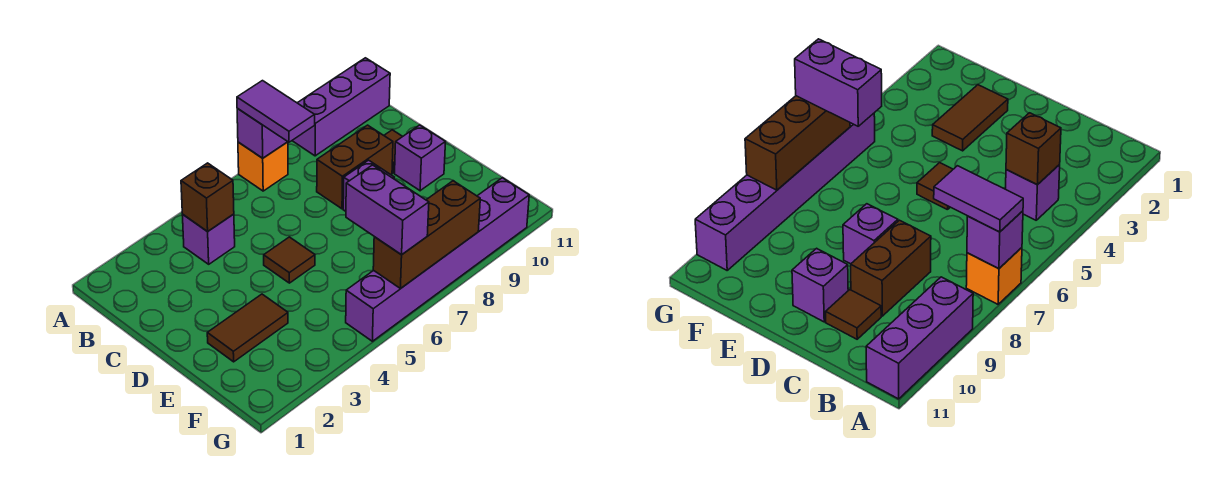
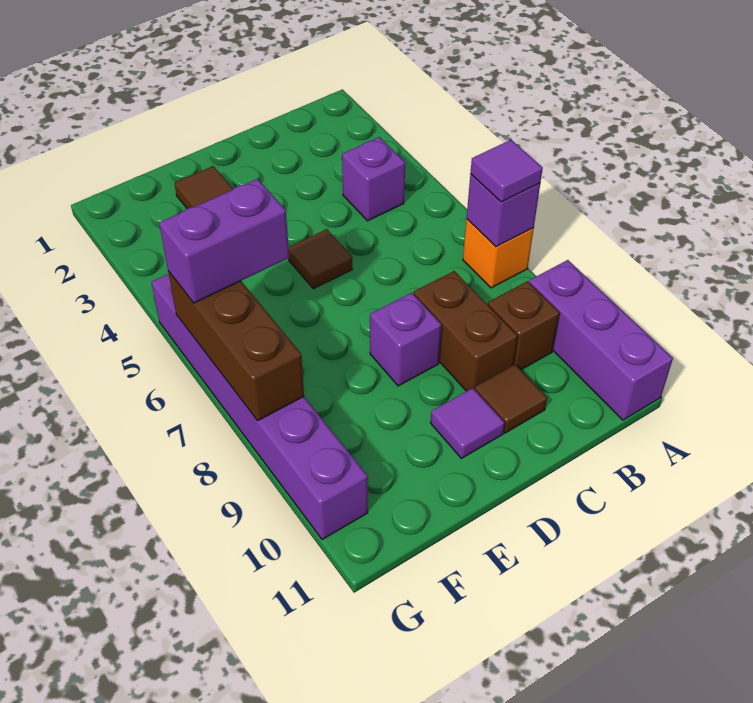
purple 1x2 tile [237,81,315,142] -> purple 1x1 tile [470,140,543,202]
brown 1x1 brick [181,163,234,232] -> brown 1x1 brick moved to [488,281,559,370]
purple 1x1 brick [395,125,446,191] -> purple 1x1 tile [431,388,505,458]

